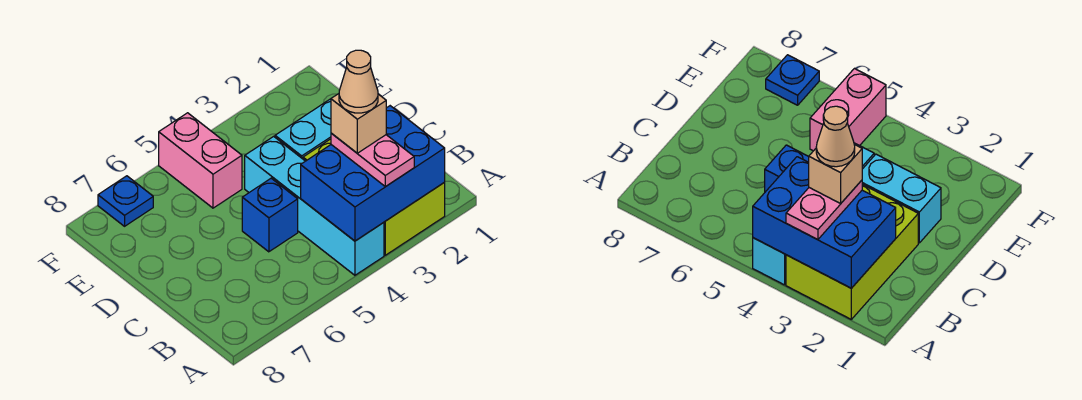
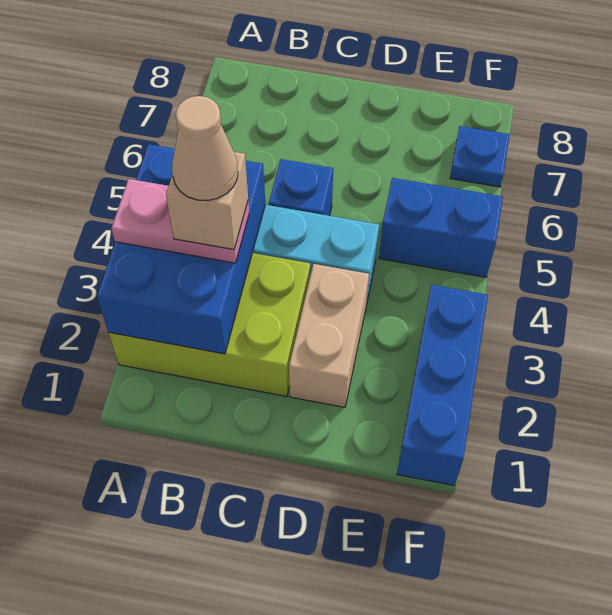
cyan 1x2 brick [275,99,331,159] -> tan 1x2 brick [289,264,369,407]
pink 1x2 brick [159,113,242,208] -> blue 1x2 brick [379,178,503,277]
none -> blue 1x3 brick [397,285,488,486]

